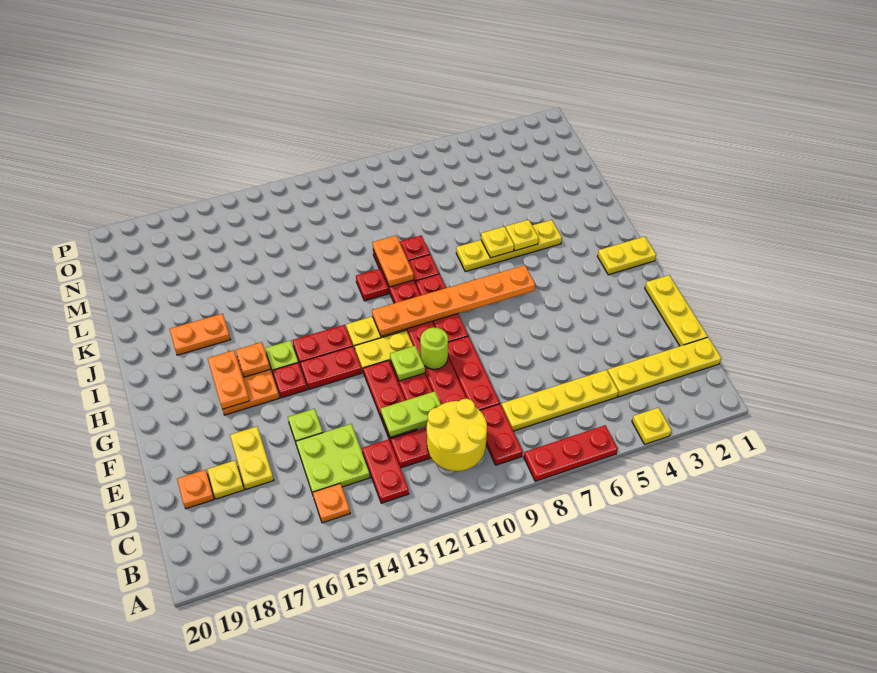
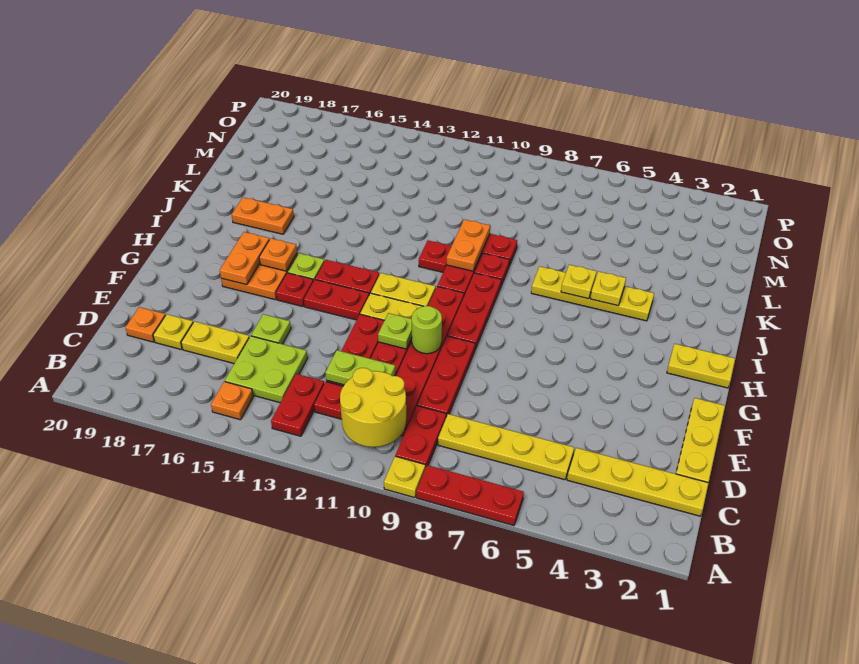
yellow 1x1 plate [632,408,672,444] -> yellow 1x1 plate moved to [384,456,425,498]
yellow 1x2 plate [230,427,274,489] -> yellow 1x2 plate turned to [181,321,249,363]
orange 1x6 plate [372,265,535,336] -> none

